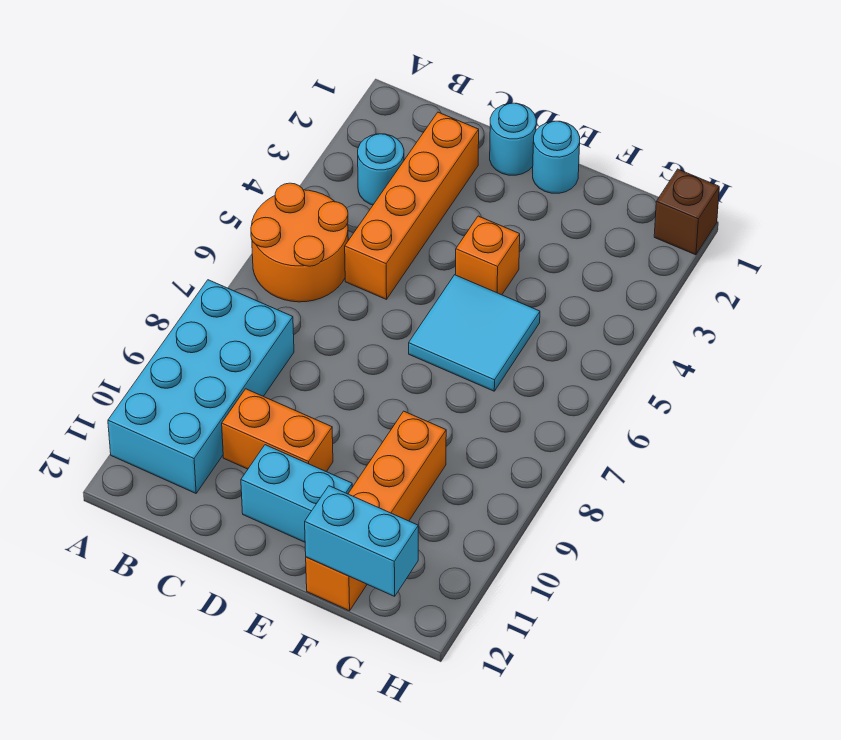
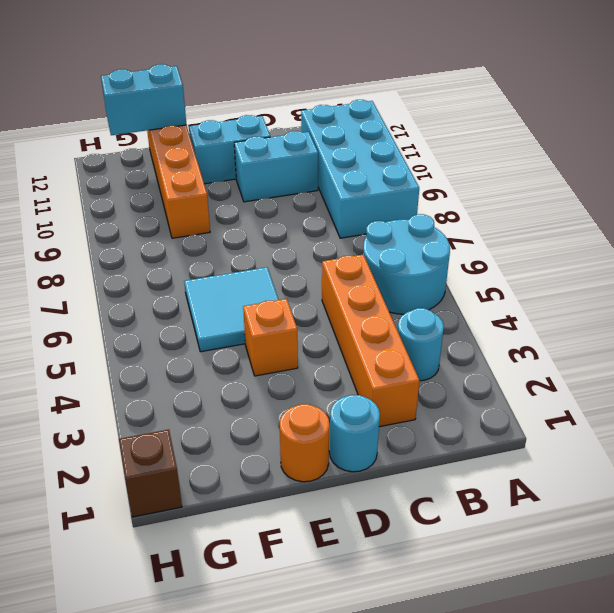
orange 2x2 round brick [251,183,348,302] -> cyan 2x2 round brick [363,214,450,314]
orange 1x2 brick [222,389,333,472] -> cyan 1x2 brick [234,131,318,202]
cyan 1x1 round brick [533,121,580,193] -> orange 1x1 round brick [280,404,330,482]

